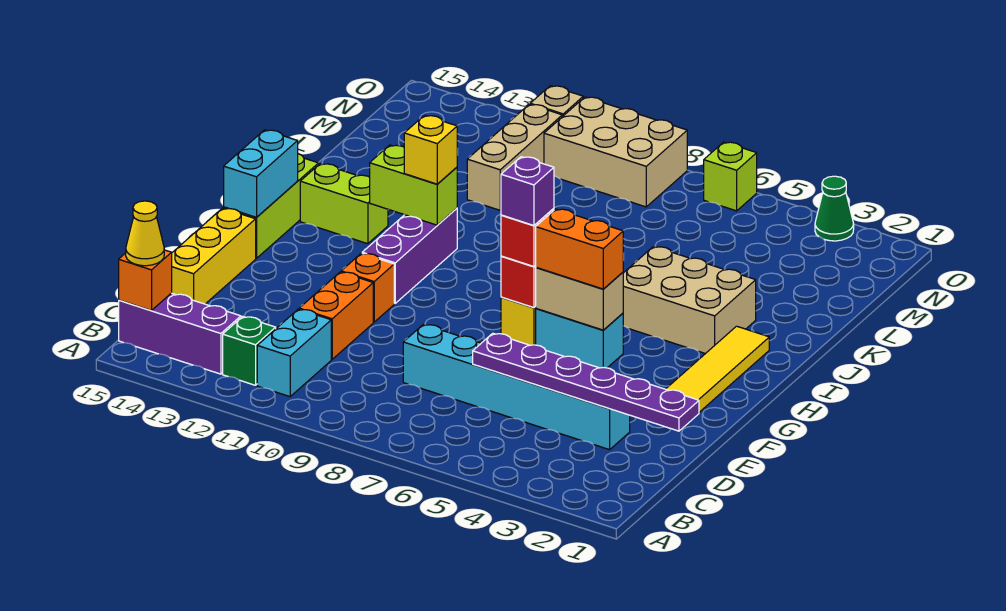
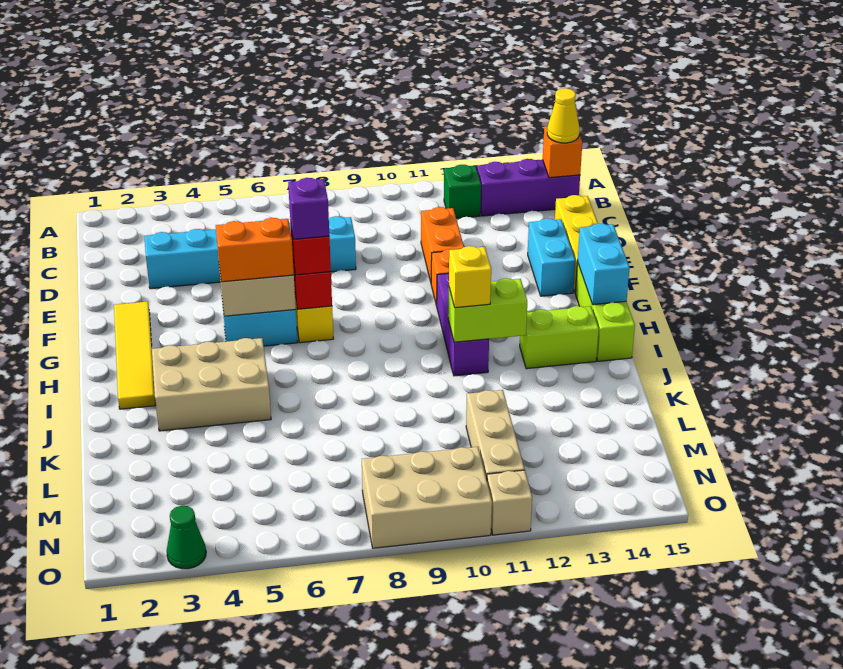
cyan 1x2 brick [257,309,331,397] -> cyan 1x2 brick moved to [528,218,575,296]
purple 1x6 plate [473,333,699,431] -> none
lime 1x1 brick [704,142,757,211] -> none

